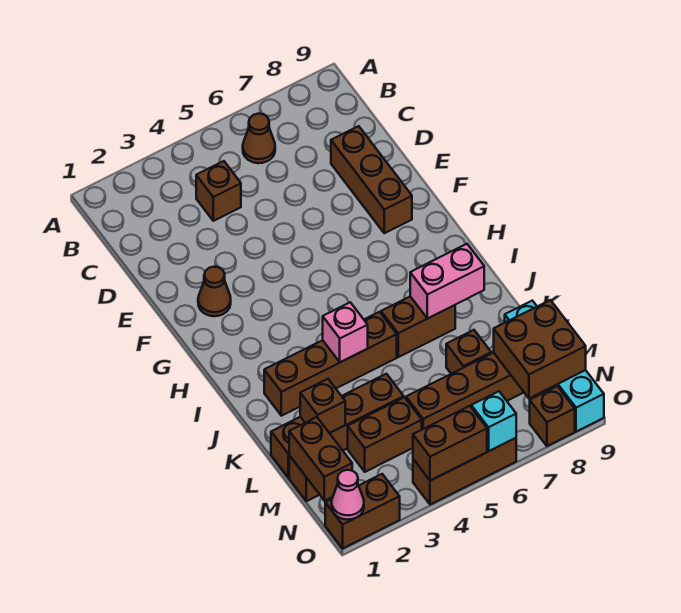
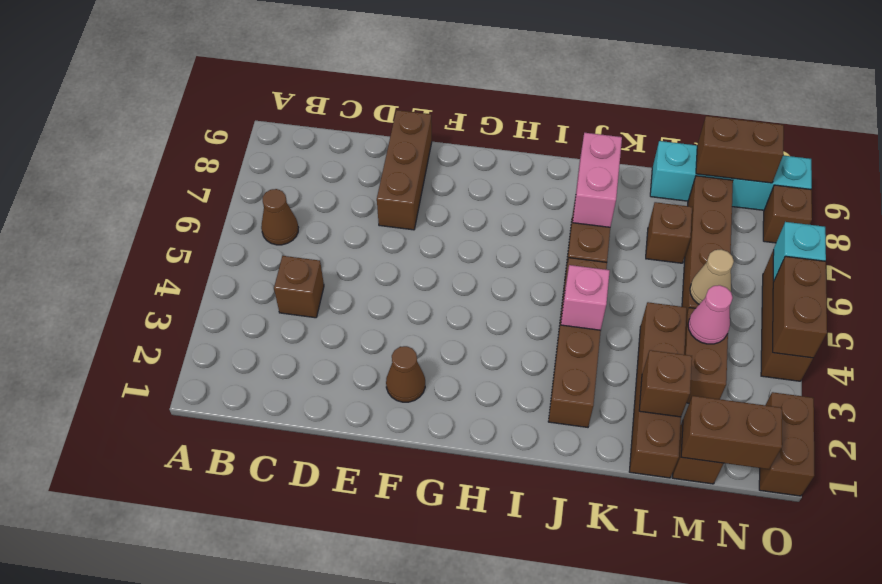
brown 1x3 brick [331,126,412,233] -> brown 1x3 brick turned to [377,110,432,230]
none -> tan 1x1 cone [690,250,734,304]
brown 2x2 brick [494,300,586,398] -> brown 1x2 brick [696,116,784,183]
pink 1x1 cone [332,470,364,520] -> pink 1x1 cone moved to [688,285,733,344]

